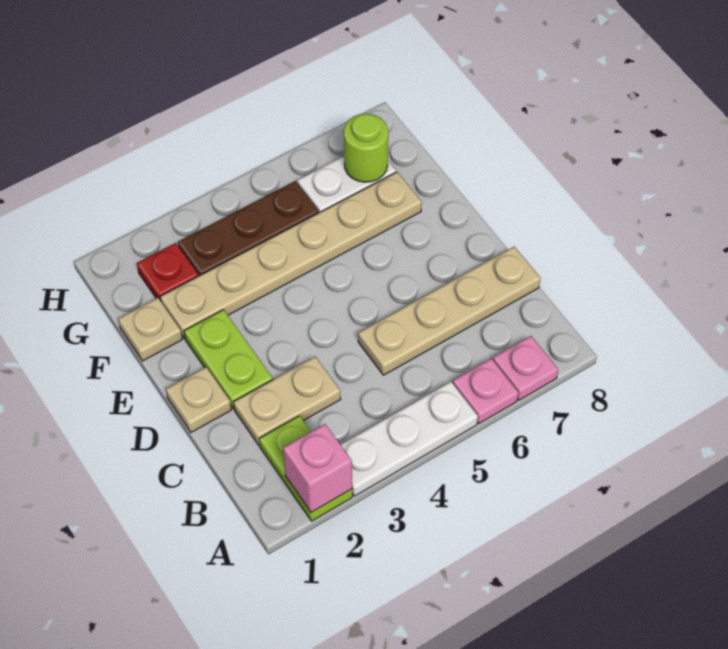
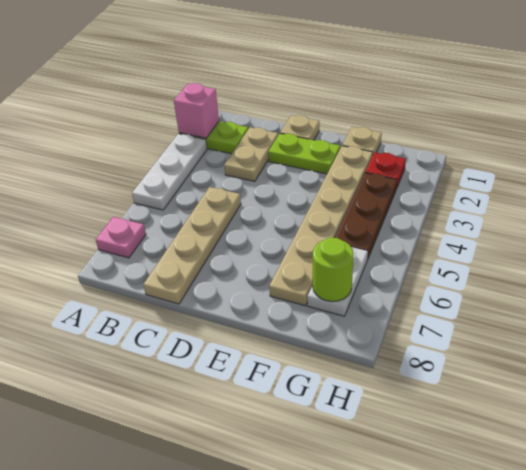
pink 1x1 plate [453,359,518,424] -> none

